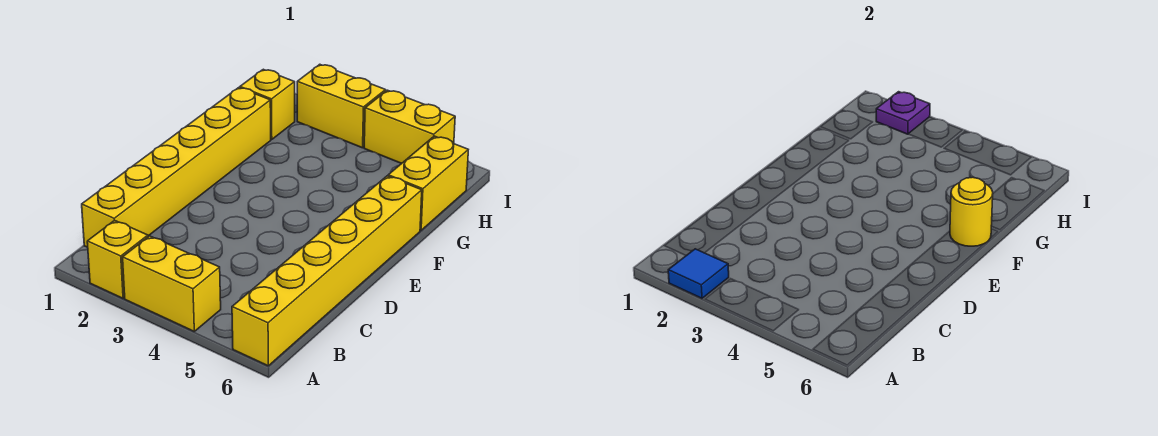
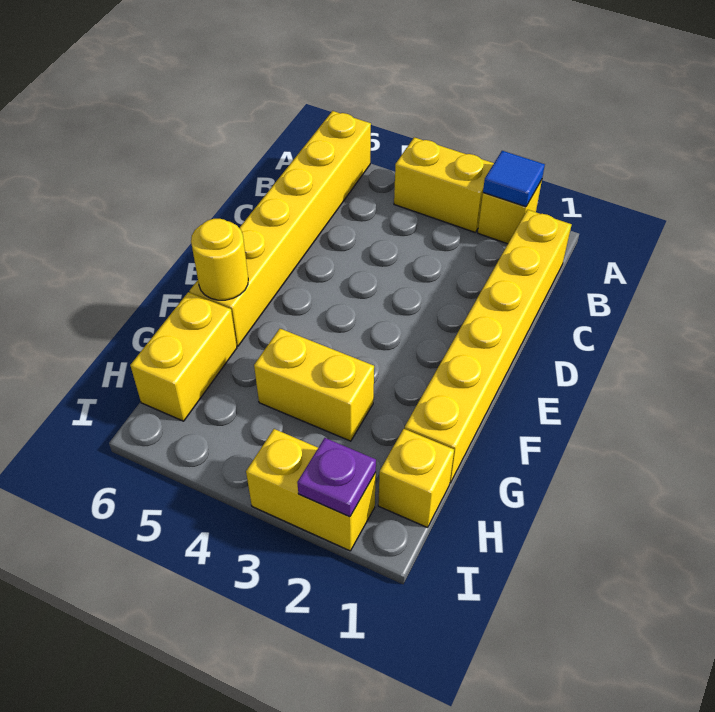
yellow 1x2 brick [364,90,455,164] -> yellow 1x2 brick moved to [254,329,374,441]

